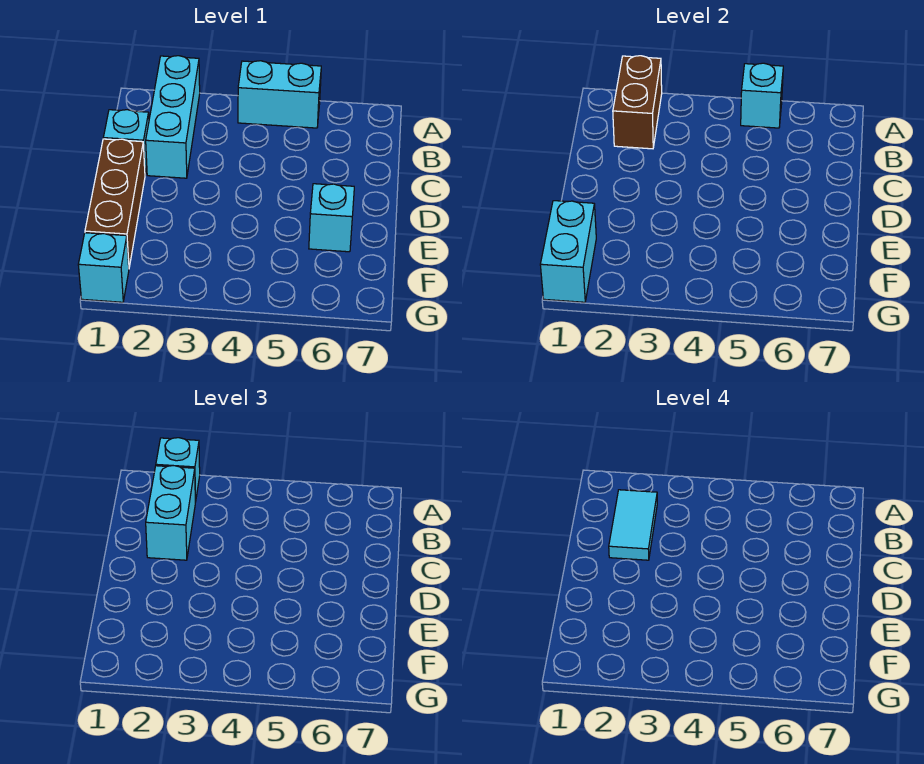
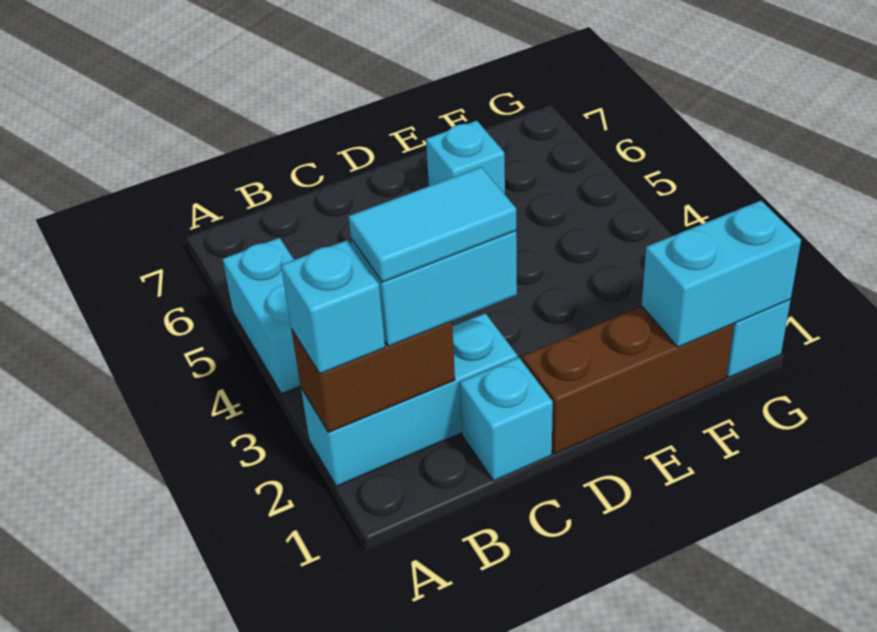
cyan 1x1 brick [741,63,783,128] -> none

